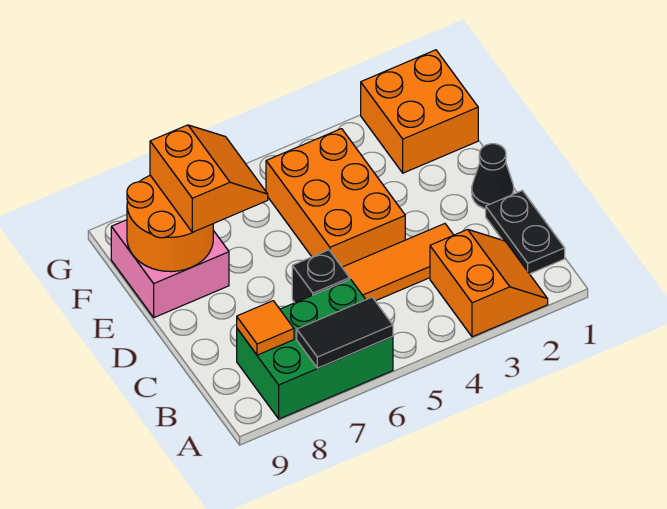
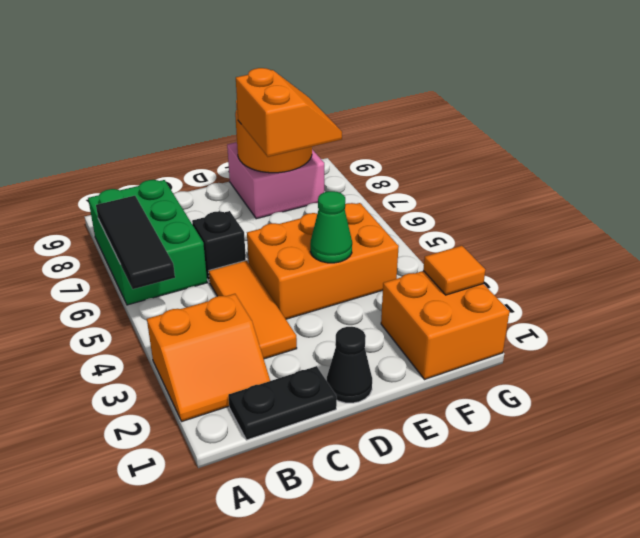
black 1x2 tile [297,297,393,368] -> black 1x3 tile [96,196,175,289]
orange 1x1 tile [237,301,294,355] -> orange 1x1 tile moved to [423,246,485,295]
none -> green 1x1 cone [310,191,352,263]
orange 2x2 slope [150,125,268,232] -> orange 2x2 slope turned to [236,68,342,157]

